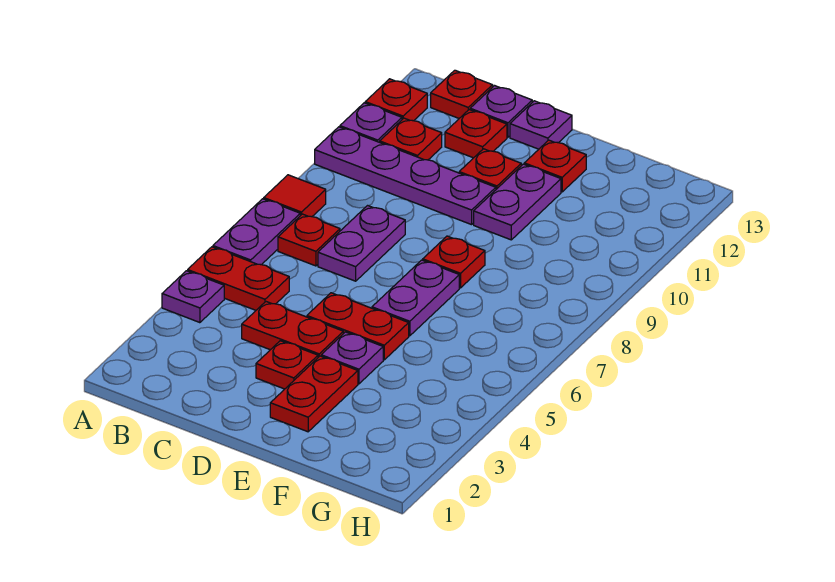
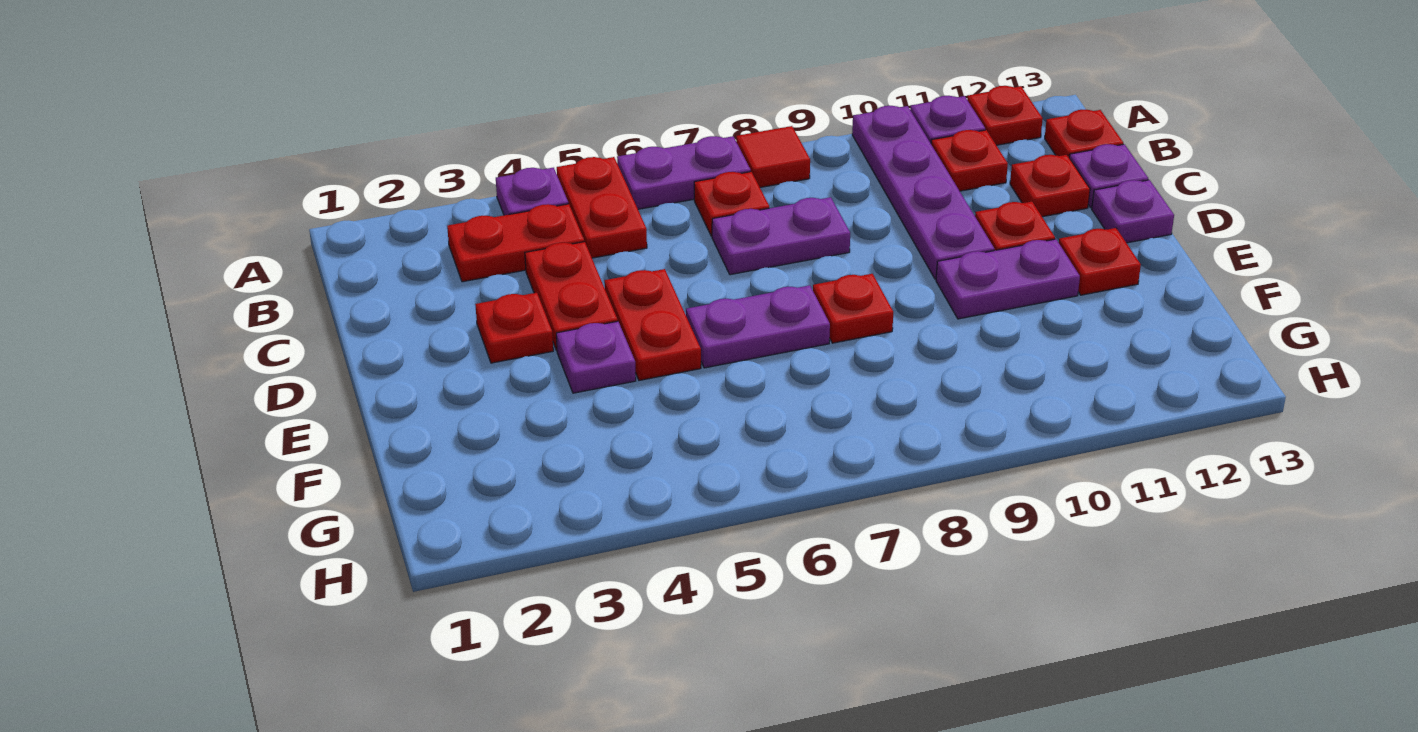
red 1x2 plate [270,356,358,432] -> red 1x2 plate moved to [447,204,584,282]

